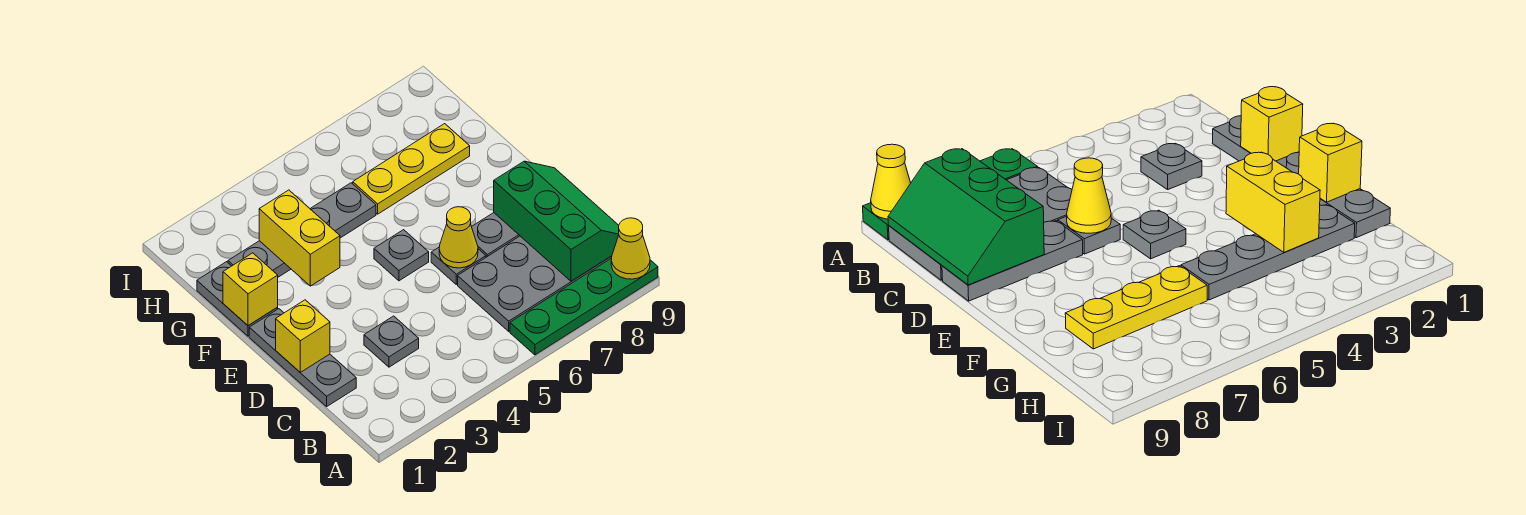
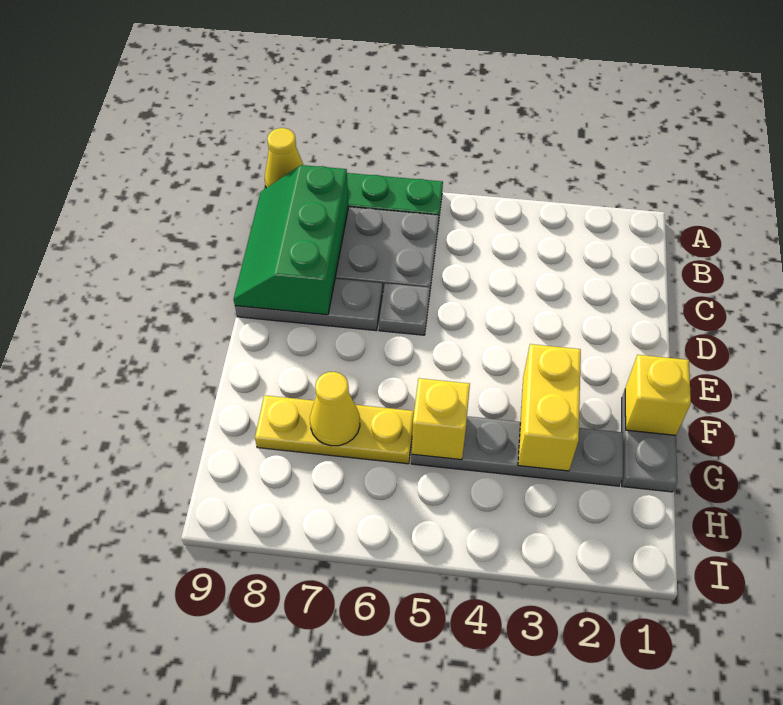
grey 1x3 plate [249,309,356,406] -> none
grey 1x1 plate [364,316,419,367] -> none
yellow 1x1 brick [276,300,330,372] -> yellow 1x1 brick moved to [412,378,470,460]
yellow 1x1 cone [439,207,478,268] -> yellow 1x1 cone moved to [310,372,360,446]
grey 1x1 plate [374,230,429,281] -> none

